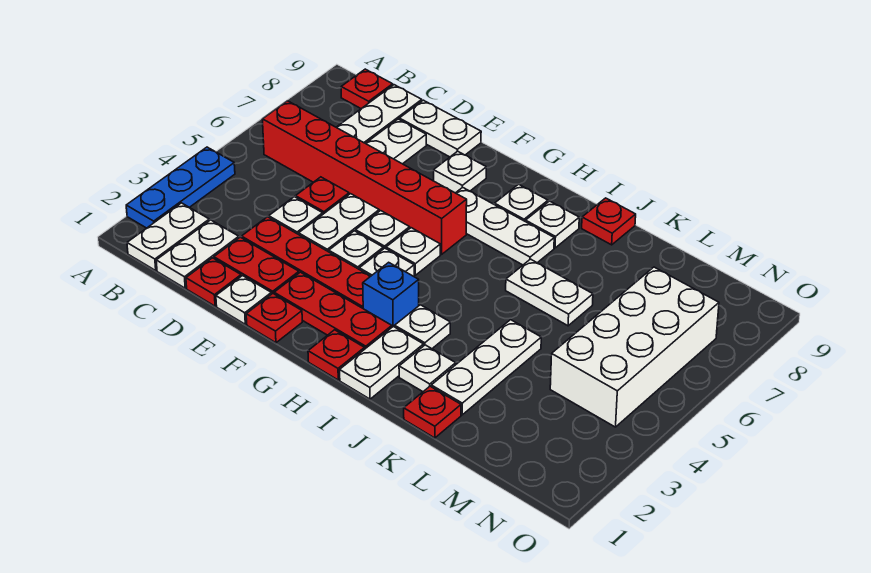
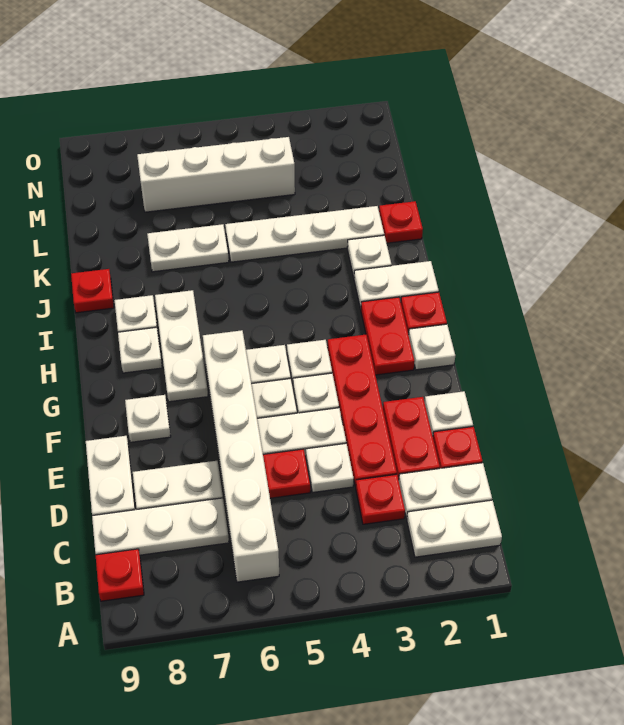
blue 1x3 plate [126,147,235,228] -> none
red 1x6 brick [262,101,467,254] -> white 1x6 brick [203,330,279,582]
red 1x1 plate [246,294,302,343] -> red 1x1 plate moved to [356,474,405,524]
red 1x3 plate [274,272,392,349] -> red 1x2 plate [361,297,415,375]
blue 1x1 brick [363,262,419,327] -> none
white 1x1 plate [395,305,450,349] -> white 1x1 plate moved to [408,324,455,370]
white 1x2 plate [506,259,593,326] -> white 1x2 plate turned to [147,224,229,272]
white 1x3 plate [431,320,541,415] -> white 1x4 plate [225,206,384,262]
white 2x4 brick [550,267,719,427] -> white 1x4 brick [137,137,295,212]

